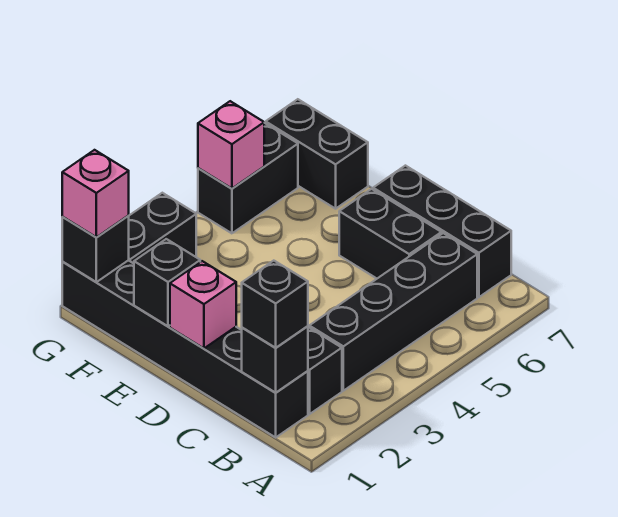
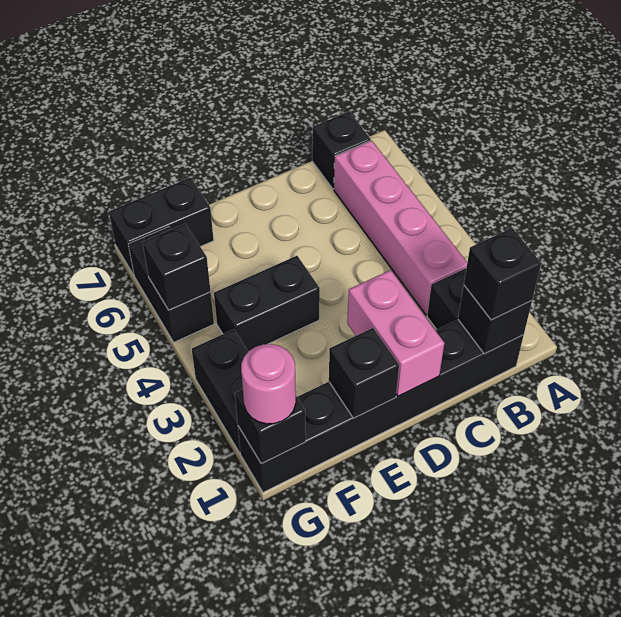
black 1x4 brick [309,233,477,391] -> pink 1x4 brick [334,140,467,315]
black 1x3 brick [373,166,511,297] -> black 1x1 brick [312,112,371,189]
black 1x2 brick [339,189,442,278] -> black 1x2 brick moved to [214,256,320,351]
pink 1x1 brick [170,261,236,348] -> pink 1x2 brick [347,270,444,396]
pink 1x1 brick [62,150,129,237] -> pink 1x1 round brick [241,344,296,424]
pink 1x1 brick [198,101,264,188] -> black 1x1 brick [143,224,210,310]

